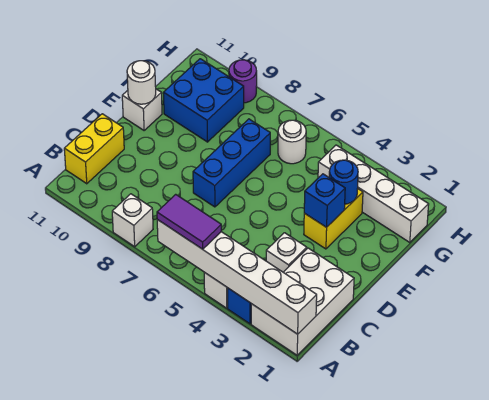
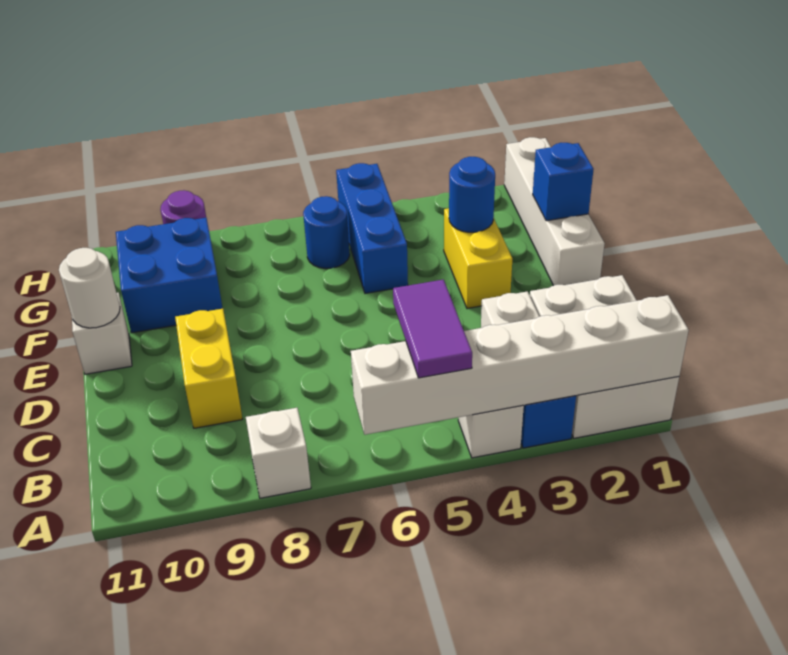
purple 1x2 tile [157,194,221,249] -> purple 1x2 tile turned to [393,280,472,378]
yellow 1x2 brick [64,114,124,184] -> yellow 1x2 brick moved to [175,309,242,428]
blue 1x3 brick [193,119,270,207] -> blue 1x3 brick moved to [336,163,408,293]
blue 1x1 brick [304,174,345,227] -> blue 1x1 brick moved to [533,143,594,221]
white 1x4 brick [318,145,429,242] -> white 1x4 brick turned to [504,137,605,286]
white 1x1 round brick [278,120,306,164] -> blue 1x1 round brick [303,196,350,269]

